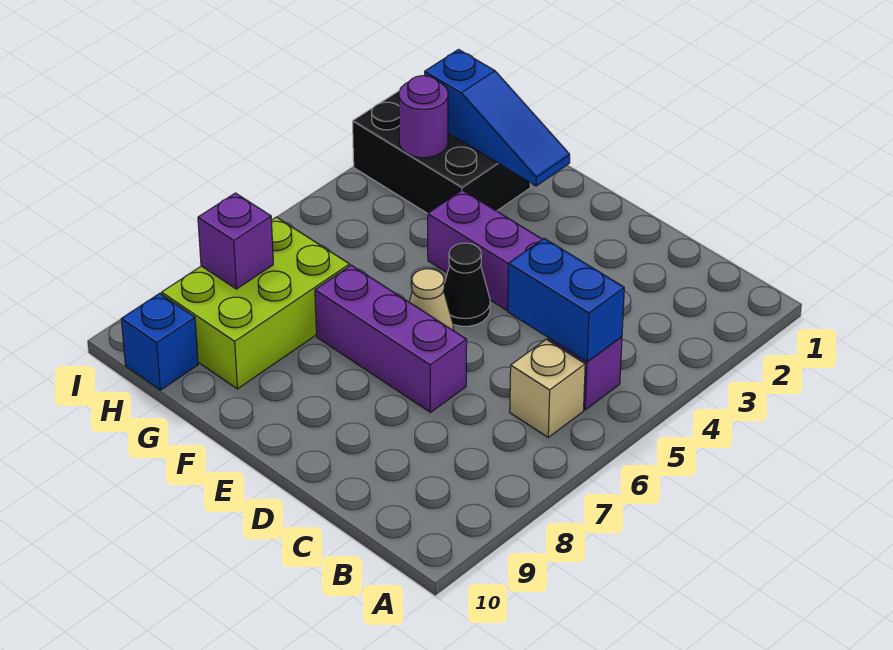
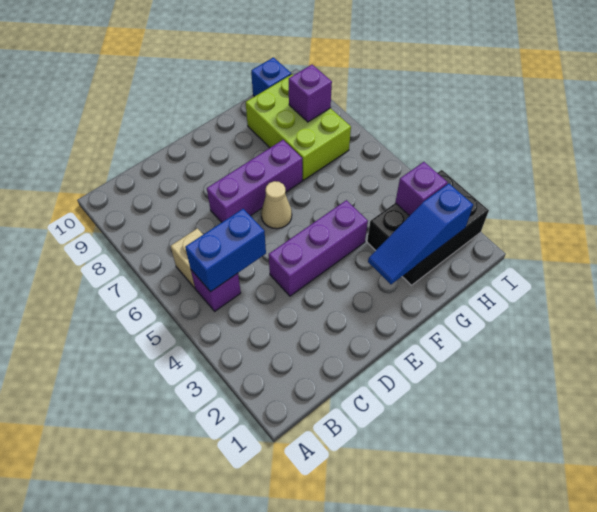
black 1x1 cone [444,243,490,326] -> none
purple 1x1 round brick [399,76,448,158] -> purple 1x1 brick [395,162,447,216]

